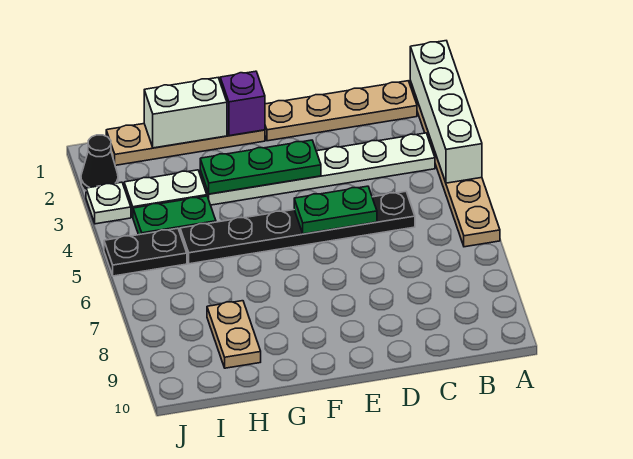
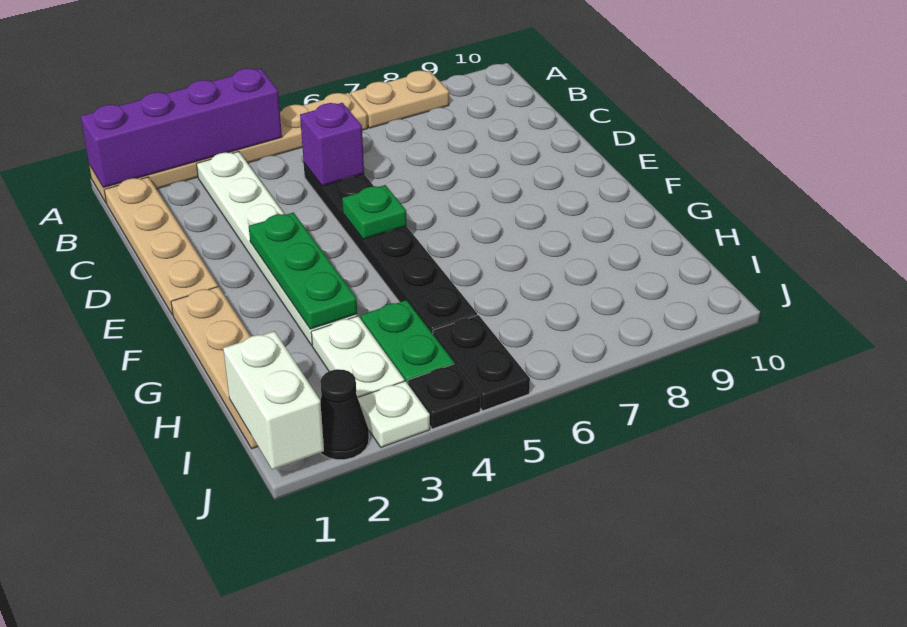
white 1x4 brick [410,41,482,183] -> purple 1x4 brick [81,68,282,188]
green 1x2 plate [294,186,377,234] -> green 1x1 plate [342,185,407,239]
purple 1x1 brick [220,71,265,136] -> purple 1x1 brick moved to [300,103,364,186]
white 1x2 brick [144,78,227,148] -> white 1x2 brick moved to [223,331,324,470]
tan 1x2 plate [207,301,261,368] -> tan 1x2 plate moved to [351,71,449,128]
none -> black 1x1 plate [408,364,480,429]

